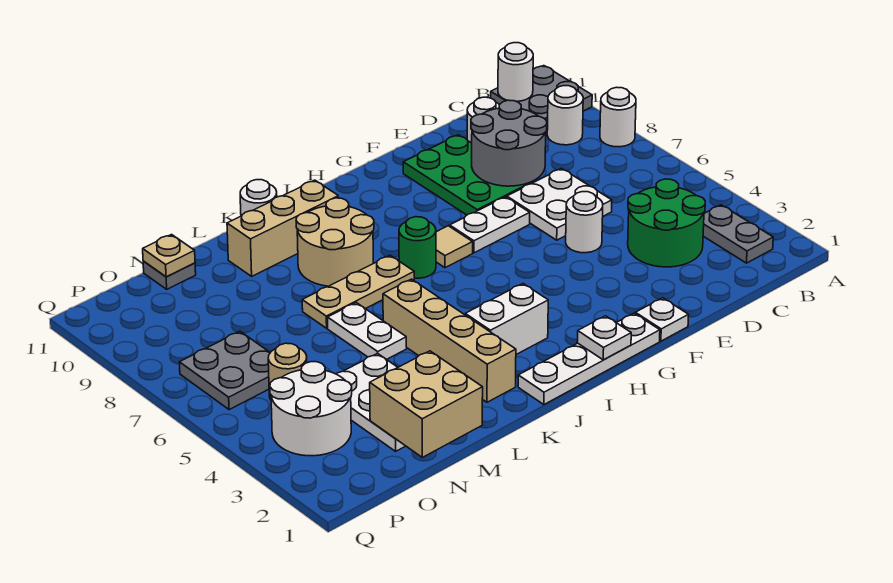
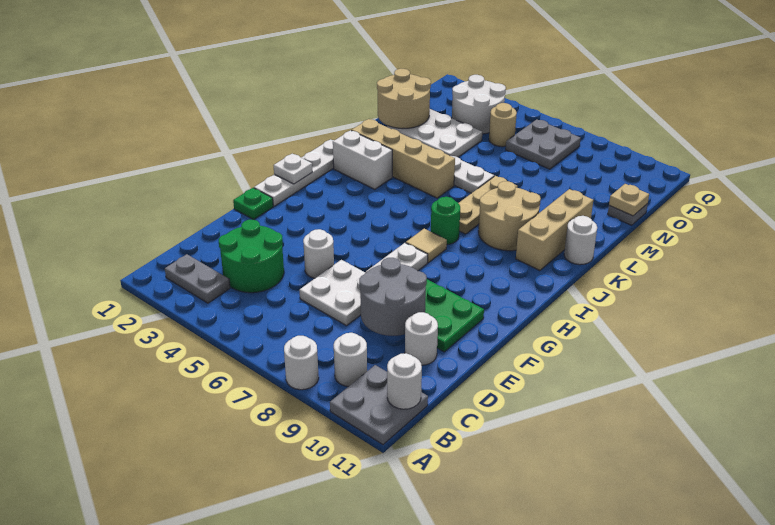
white 1x1 plate [635,298,689,341] -> green 1x1 plate [233,188,273,220]
white 1x2 brick [465,284,548,354] -> white 1x2 brick turned to [333,130,392,189]
tan 2x2 brick [370,351,483,457] -> tan 2x2 round brick [377,69,431,128]

